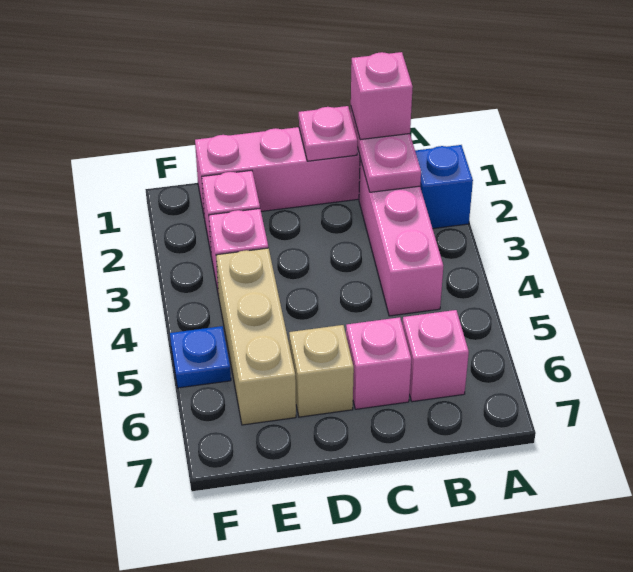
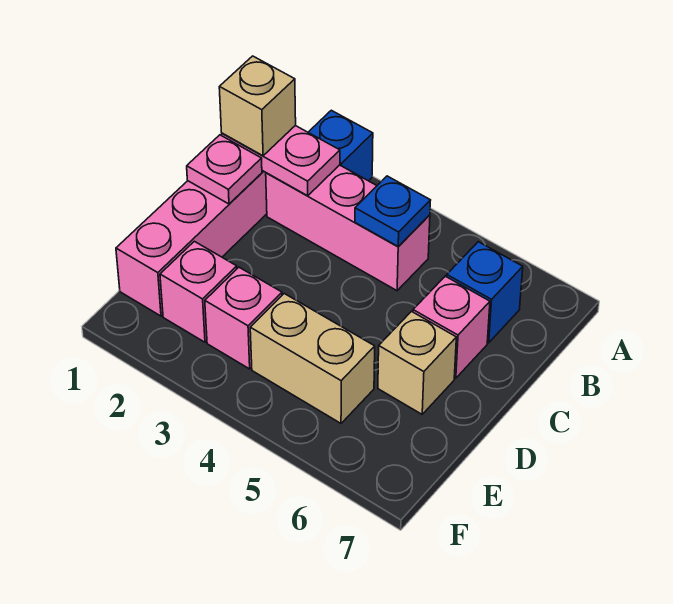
pink 1x1 brick [351,52,413,140] -> tan 1x1 brick [219,56,296,156]
pink 1x1 brick [402,310,469,402] -> blue 1x1 brick [447,242,523,343]
tan 1x3 brick [216,248,296,425] -> tan 1x2 brick [250,294,375,423]
blue 1x1 plate [170,326,231,388] -> blue 1x1 plate moved to [355,176,431,247]

